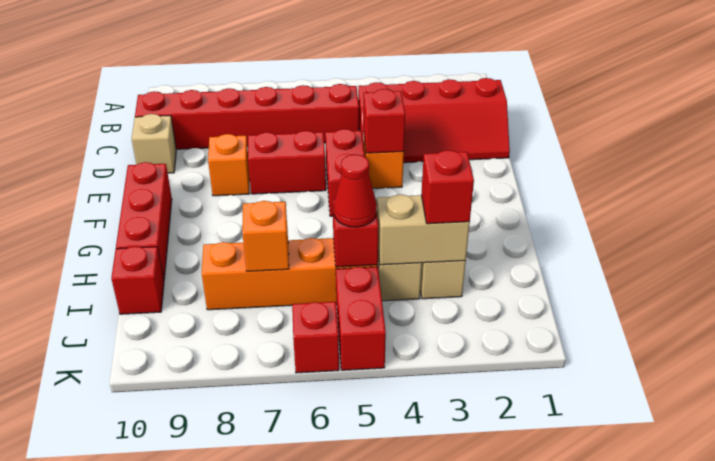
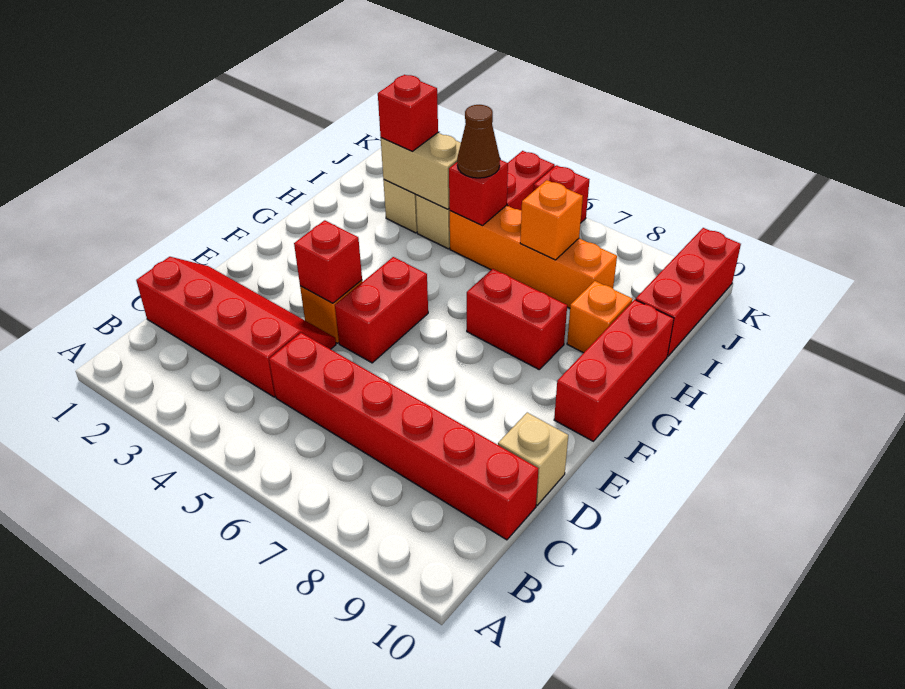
red 1x2 brick [248,131,326,194] -> red 1x2 brick moved to [467,269,567,369]
orange 1x1 brick [208,134,250,196] -> orange 1x1 brick moved to [567,281,633,353]
red 1x1 cone [333,154,377,227] -> brown 1x1 cone [457,105,500,178]
red 1x1 brick [111,246,164,314] -> red 1x3 brick [636,228,741,356]

